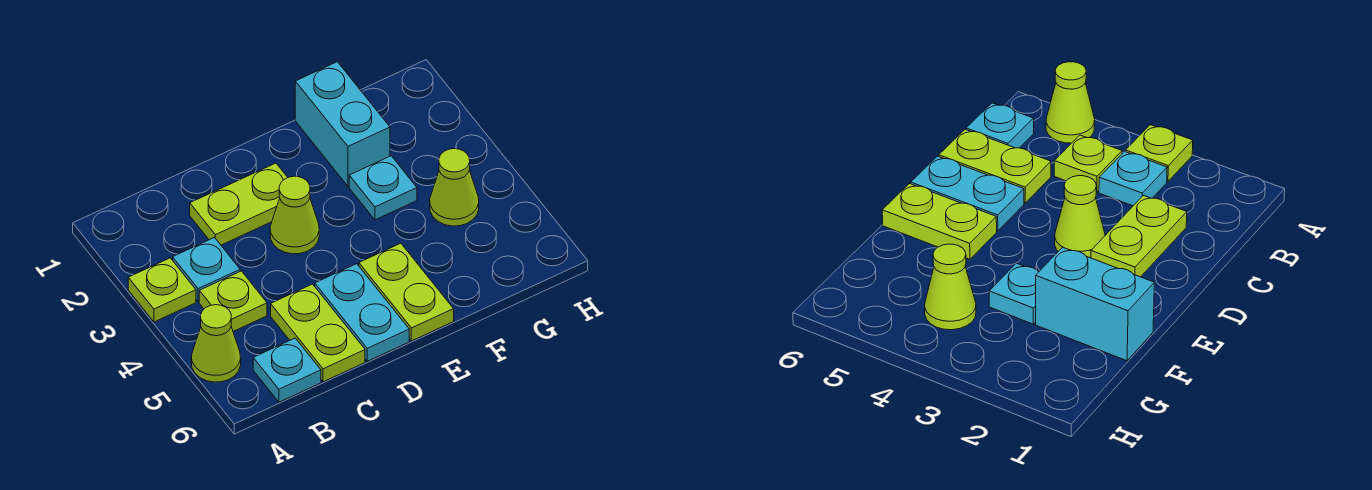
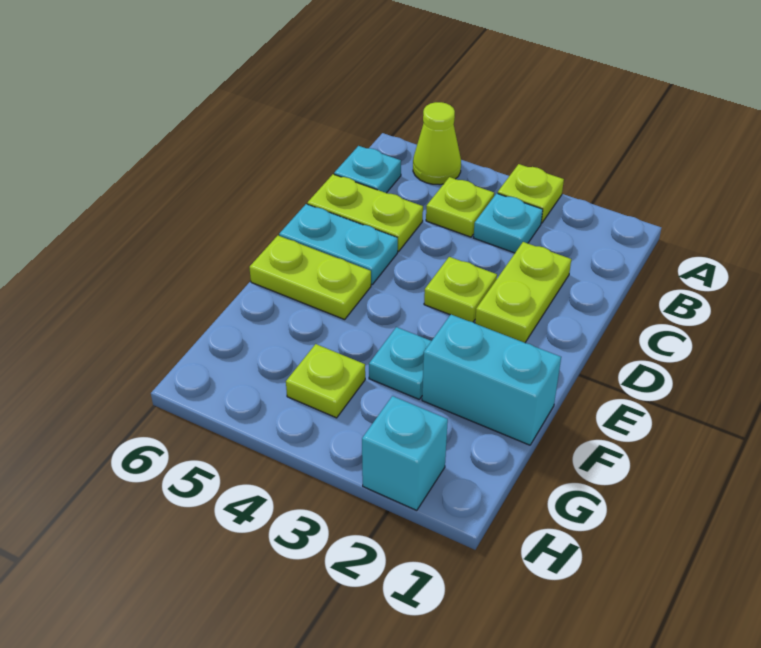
lime 1x1 cone [270,176,319,254] -> lime 1x1 plate [424,257,497,322]
lime 1x1 cone [430,149,479,226] -> lime 1x1 plate [286,344,365,418]
none -> cyan 1x1 brick [362,396,448,510]

